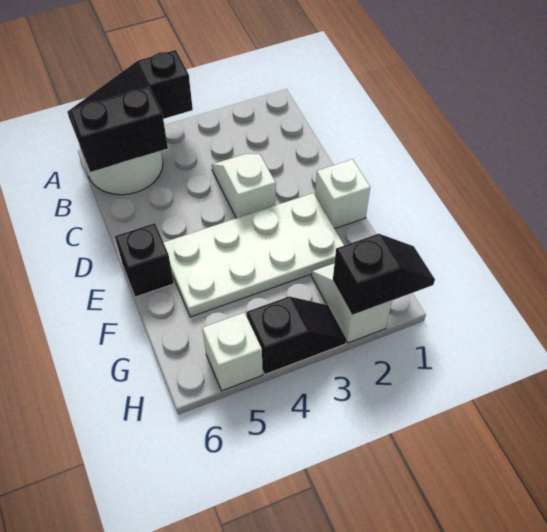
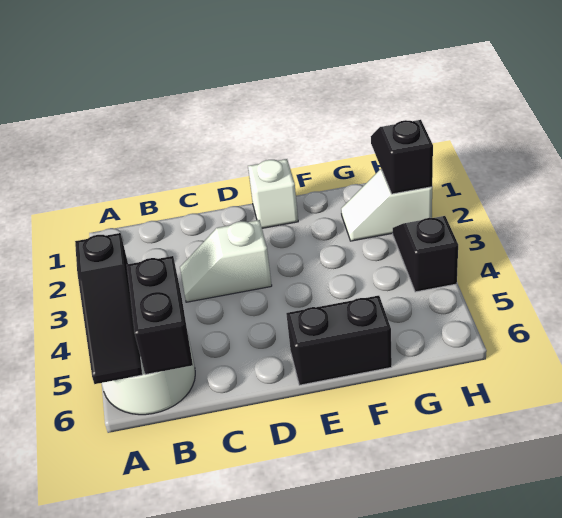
white 2x4 plate [164,193,344,317] -> none
black 1x1 brick [115,223,174,297] -> black 1x2 brick [286,296,392,385]
white 1x1 brick [202,313,263,391] -> none

